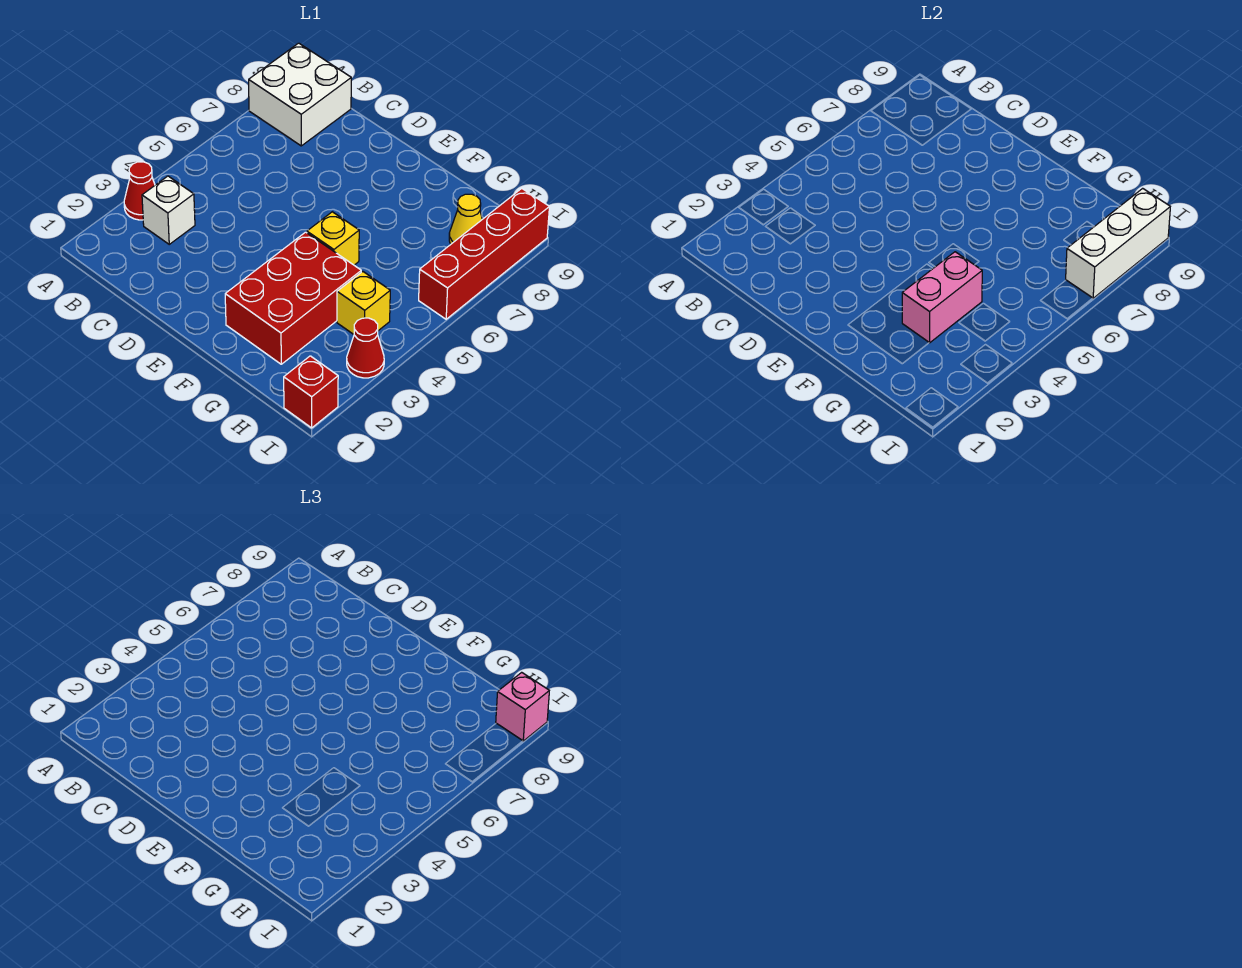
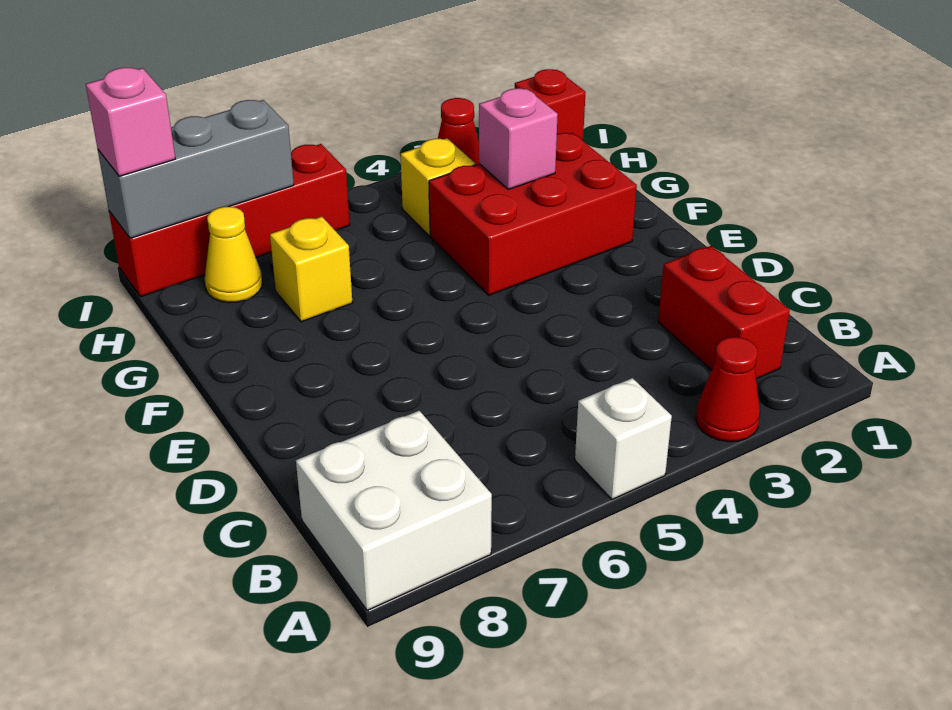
none -> red 1x2 brick [658,246,790,379]
white 1x1 brick [142,176,195,244] -> white 1x1 brick moved to [575,378,672,499]
yellow 1x1 brick [307,212,359,265] -> yellow 1x1 brick moved to [270,217,352,322]
pink 1x2 brick [902,252,982,343] -> pink 1x1 brick [479,88,558,189]
white 1x3 brick [1066,188,1170,298] -> grey 1x3 brick [98,100,294,238]

